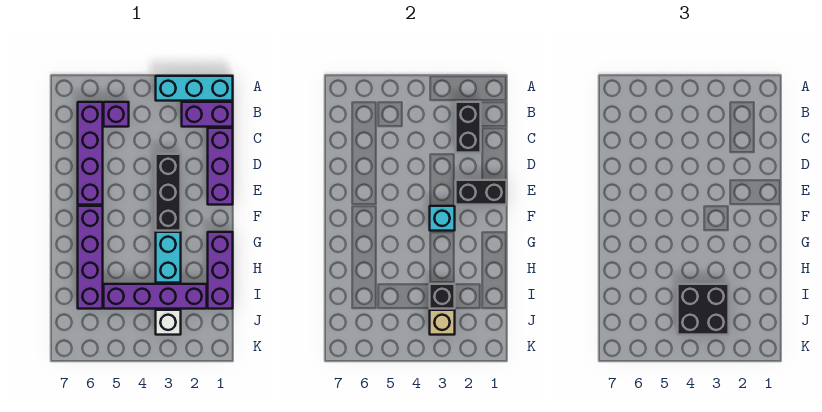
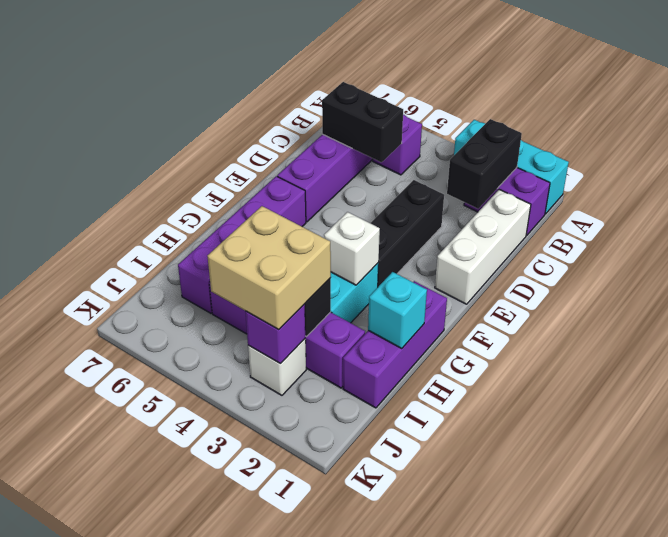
purple 1x3 brick [208,128,233,205] -> white 1x3 brick [435,190,531,304]
black 1x2 brick [456,180,507,205] -> black 1x2 brick moved to [322,82,403,162]
cyan 1x1 brick [430,206,455,231] -> cyan 1x1 brick moved to [368,272,427,348]
none -> white 1x1 brick [324,212,380,285]
black 2x2 brick [678,284,729,335] -> tan 2x2 brick [208,206,331,330]
tan 1x1 brick [430,310,455,335] -> purple 1x1 brick [245,304,305,364]

